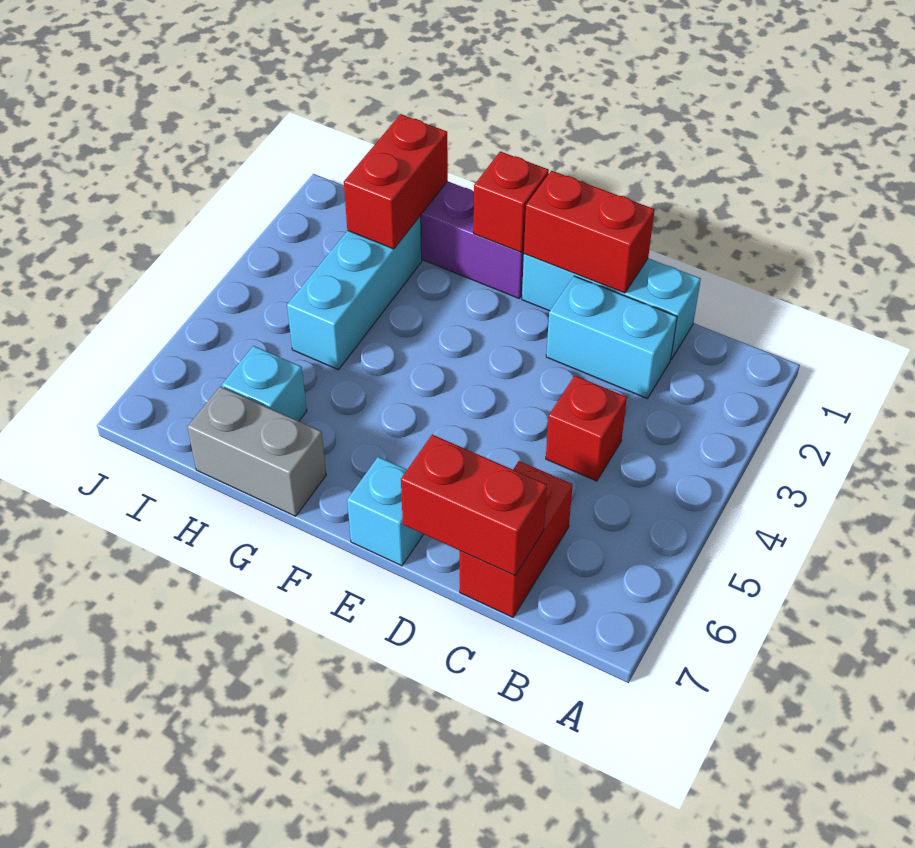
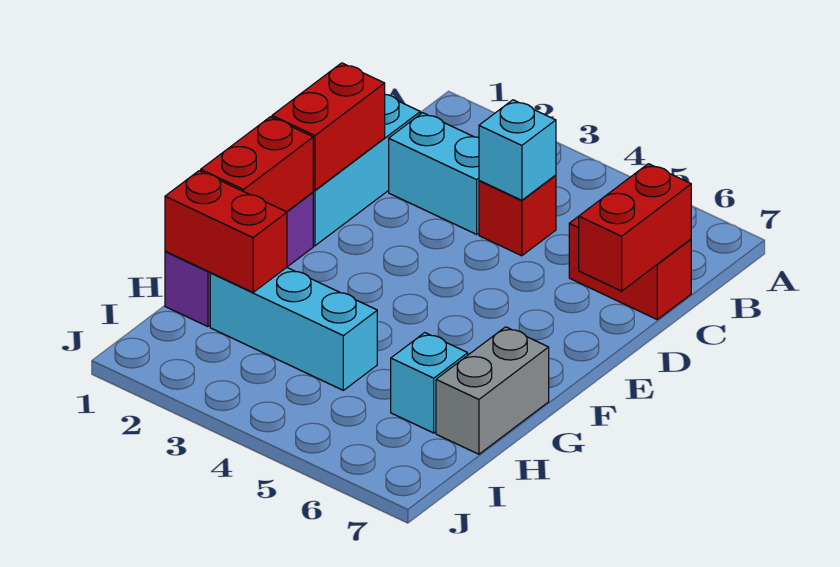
cyan 1x2 brick [546,276,677,398] -> cyan 1x2 brick turned to [389,113,479,234]
cyan 1x1 brick [347,457,423,566] -> cyan 1x1 brick moved to [479,100,556,200]
red 1x1 brick [474,151,549,252] -> red 1x2 brick [201,117,313,212]

